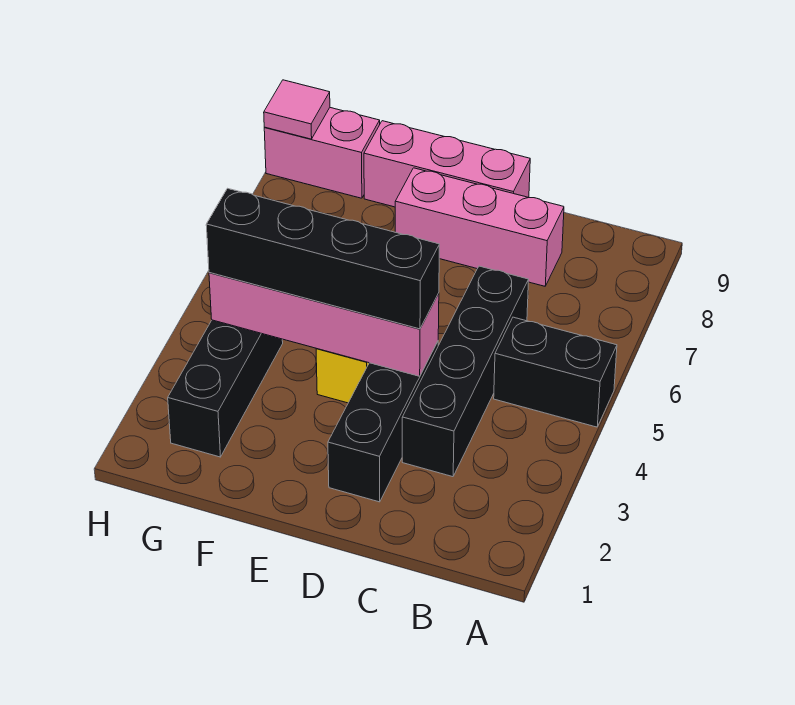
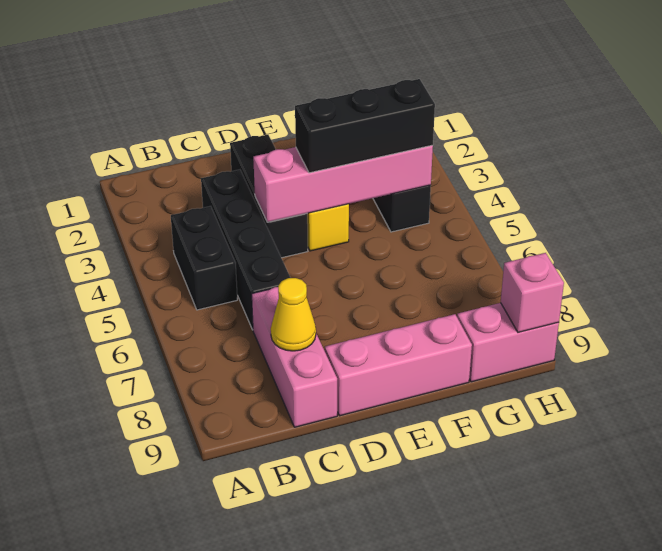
black 1x2 brick [494,317,617,427] -> black 1x2 brick turned to [171,206,237,310]
pink 1x3 brick [395,168,564,286] -> pink 1x3 brick turned to [252,287,337,427]
none -> yellow 1x1 cone [271,278,316,351]
black 1x4 brick [206,188,439,329] -> black 1x3 brick [295,79,435,173]
pink 1x1 tile [264,80,330,139] -> pink 1x1 brick [501,253,564,333]

